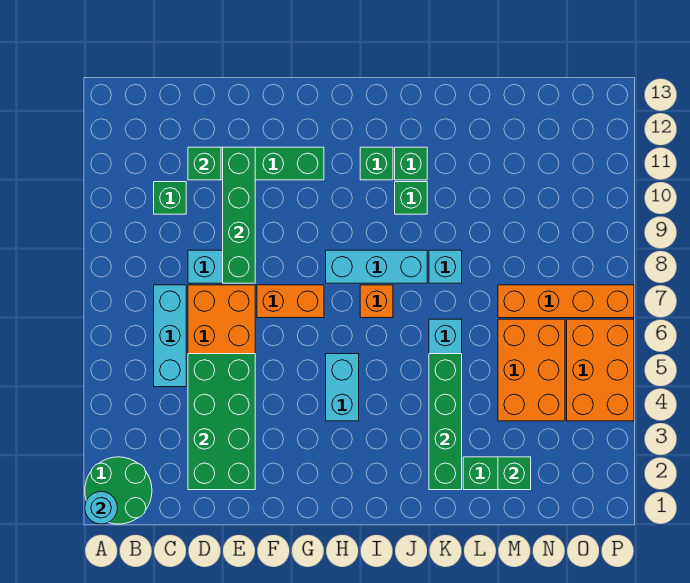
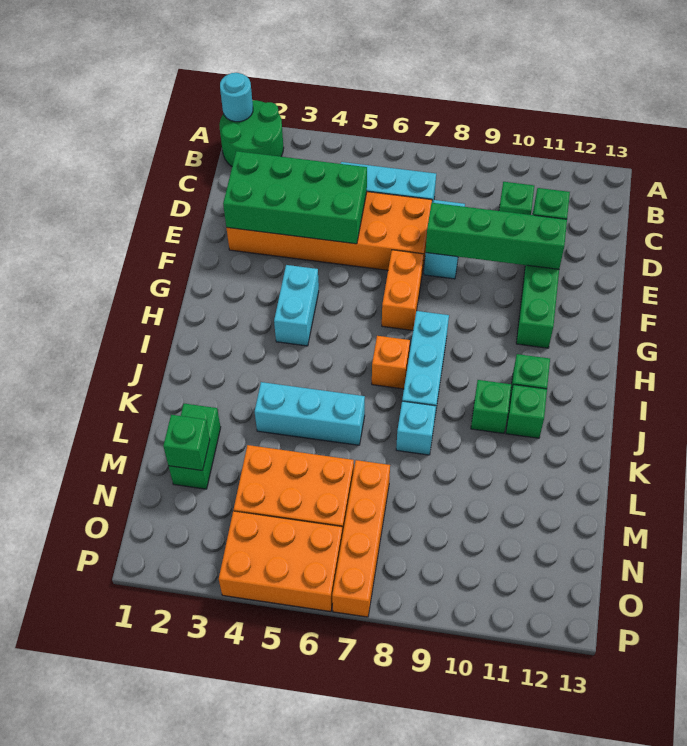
cyan 1x2 brick [326,354,359,421] -> cyan 1x2 brick turned to [274,265,319,346]
green 1x4 brick [429,354,462,490] -> none

